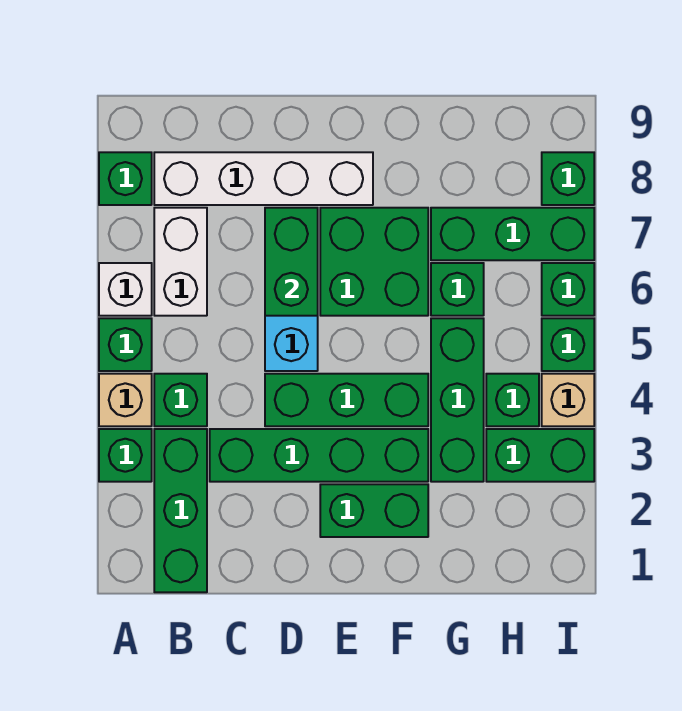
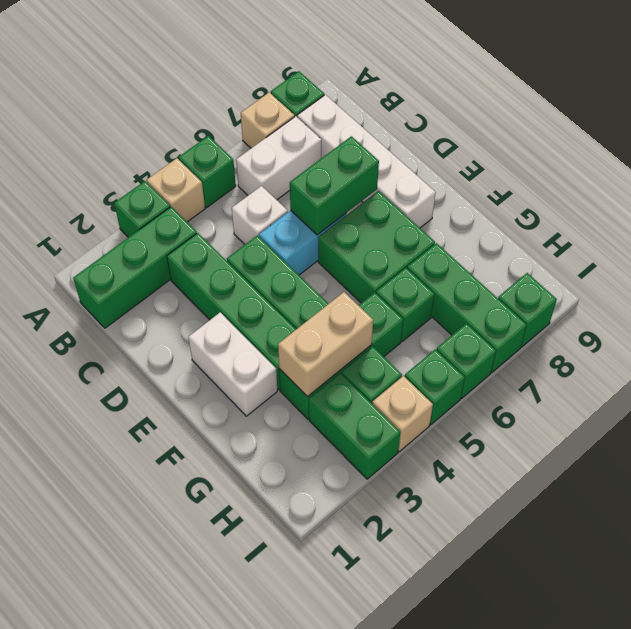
white 1x1 brick [99,263,152,316] -> white 1x1 brick moved to [232,186,288,244]
none -> tan 1x1 brick [241,92,295,148]
green 1x1 brick [154,374,207,426] -> none
green 1x2 brick [320,484,428,537] -> white 1x2 brick [188,312,277,416]
none -> tan 1x2 brick [278,292,373,397]

